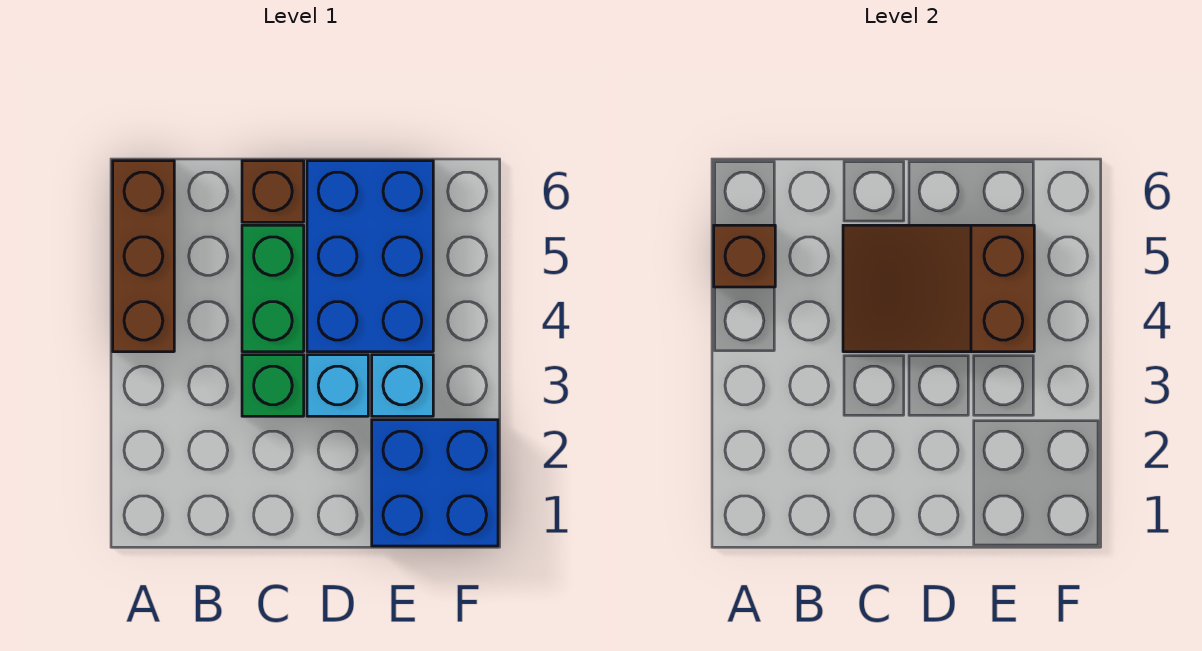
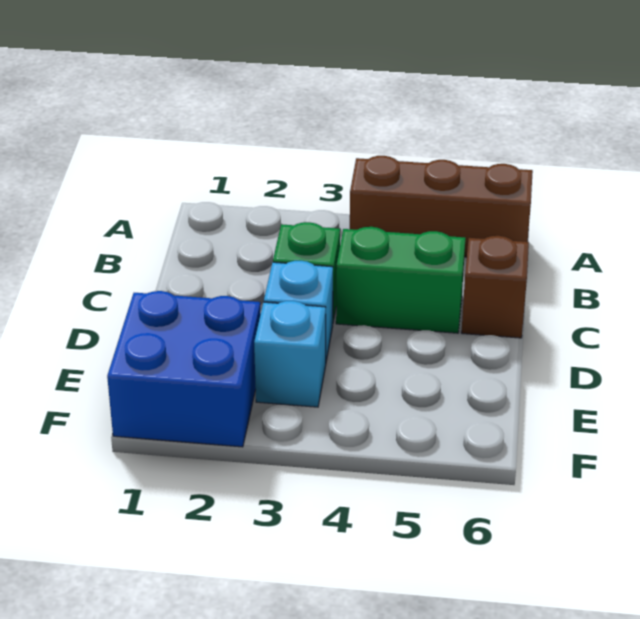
brown 1x1 brick [714,225,775,287] -> none
brown 2x3 slope [843,225,1034,352] -> none
blue 2x3 brick [307,161,433,352] -> none

